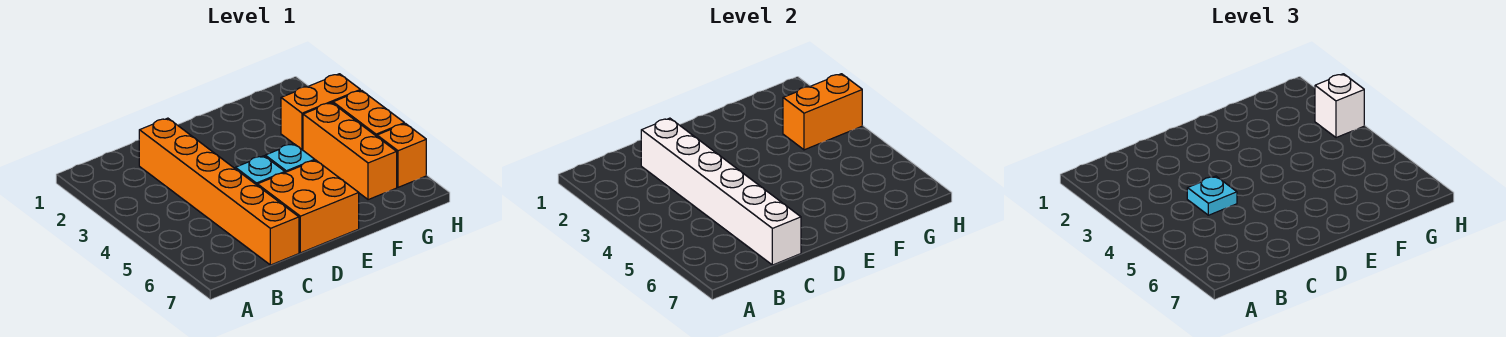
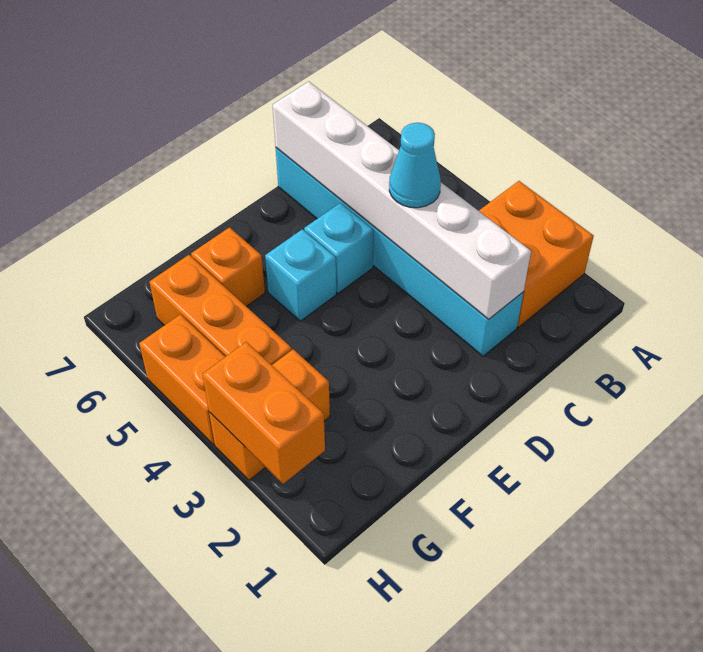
orange 1x6 brick [139,118,299,265] -> cyan 1x6 brick [276,148,524,356]
cyan 1x1 plate [1187,176,1237,215] -> cyan 1x1 cone [389,123,441,208]
orange 2x2 brick [257,160,359,253] -> orange 2x2 brick moved to [479,181,594,327]
orange 1x2 brick [783,74,862,150] -> orange 1x2 brick turned to [203,342,325,484]
white 1x1 brick [1315,74,1364,138] -> none
orange 1x1 brick [377,124,426,187] -> orange 1x1 brick moved to [191,227,265,306]

